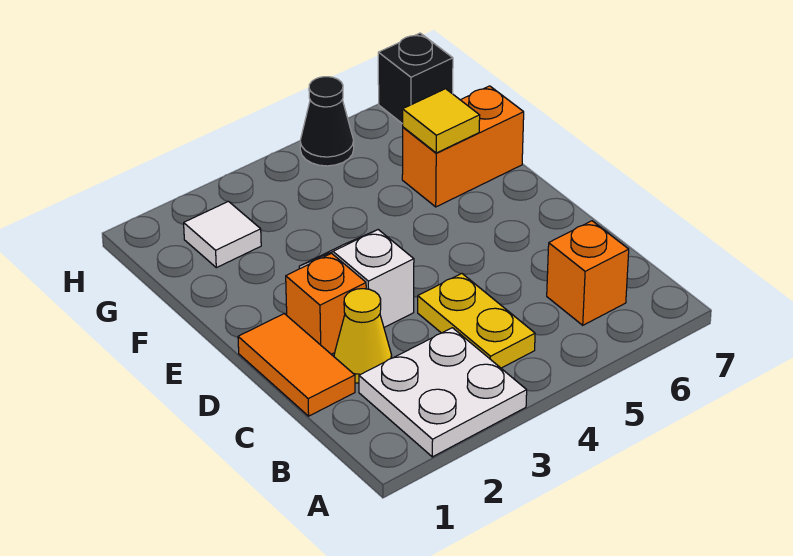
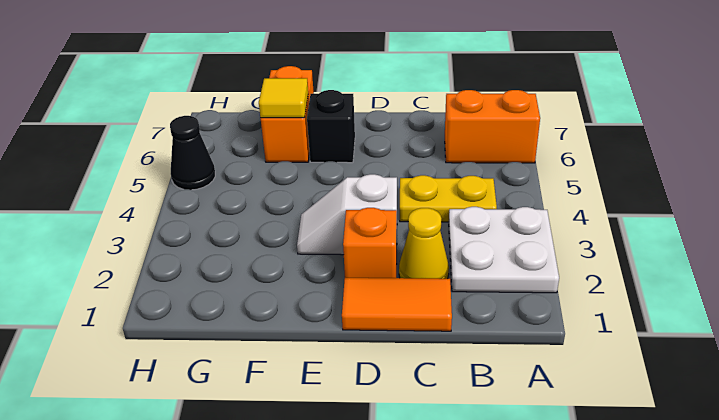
orange 1x1 brick [547,221,629,325] -> orange 1x2 brick [445,90,540,163]
white 1x1 tile [184,201,261,268] -> none
black 1x1 brick [378,33,453,124] -> black 1x1 brick moved to [307,90,355,163]

